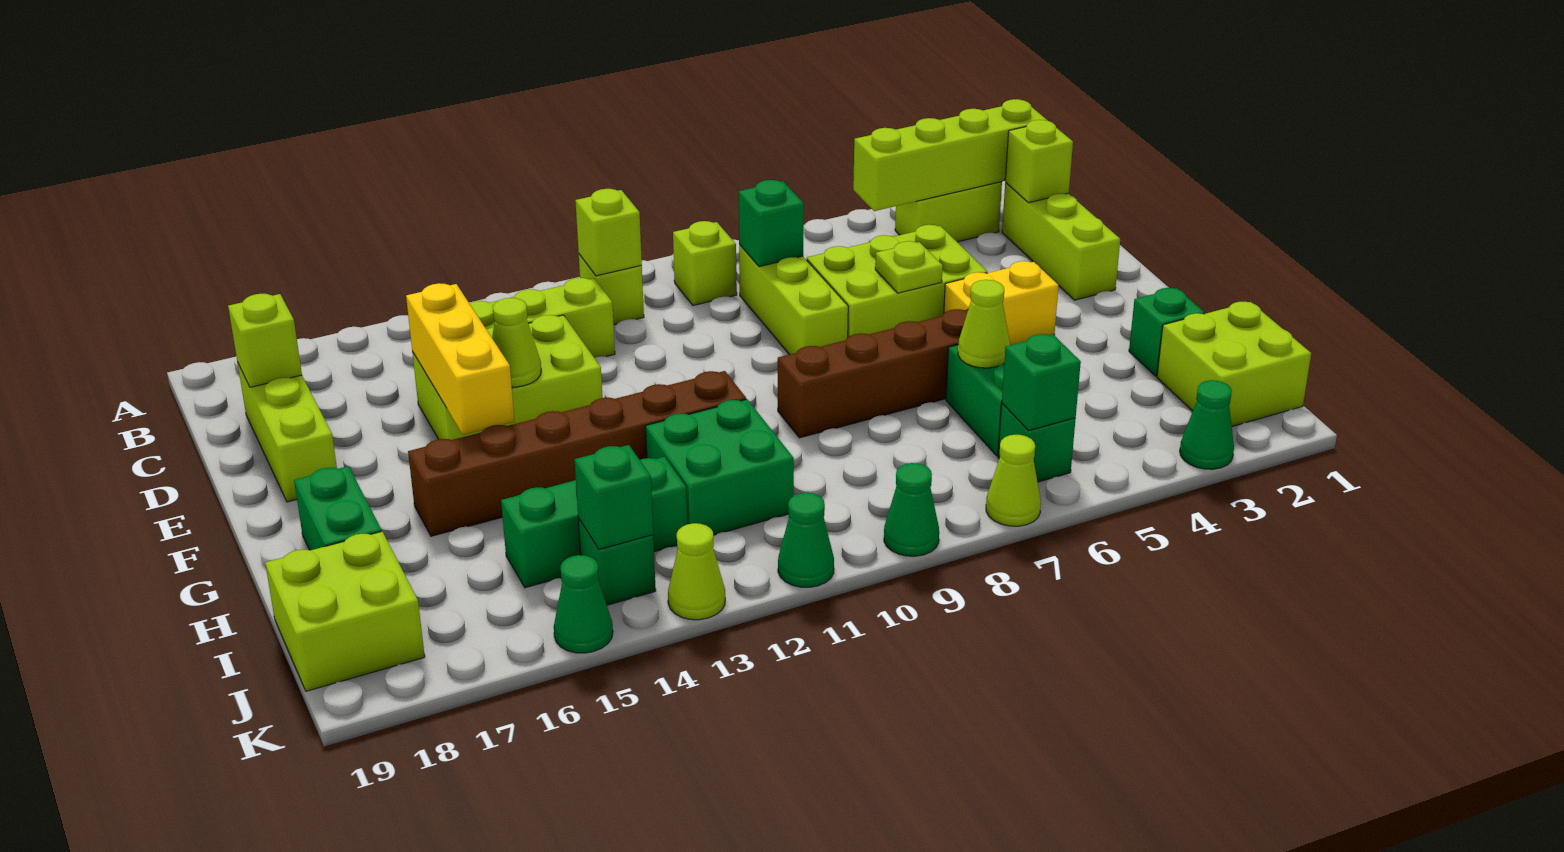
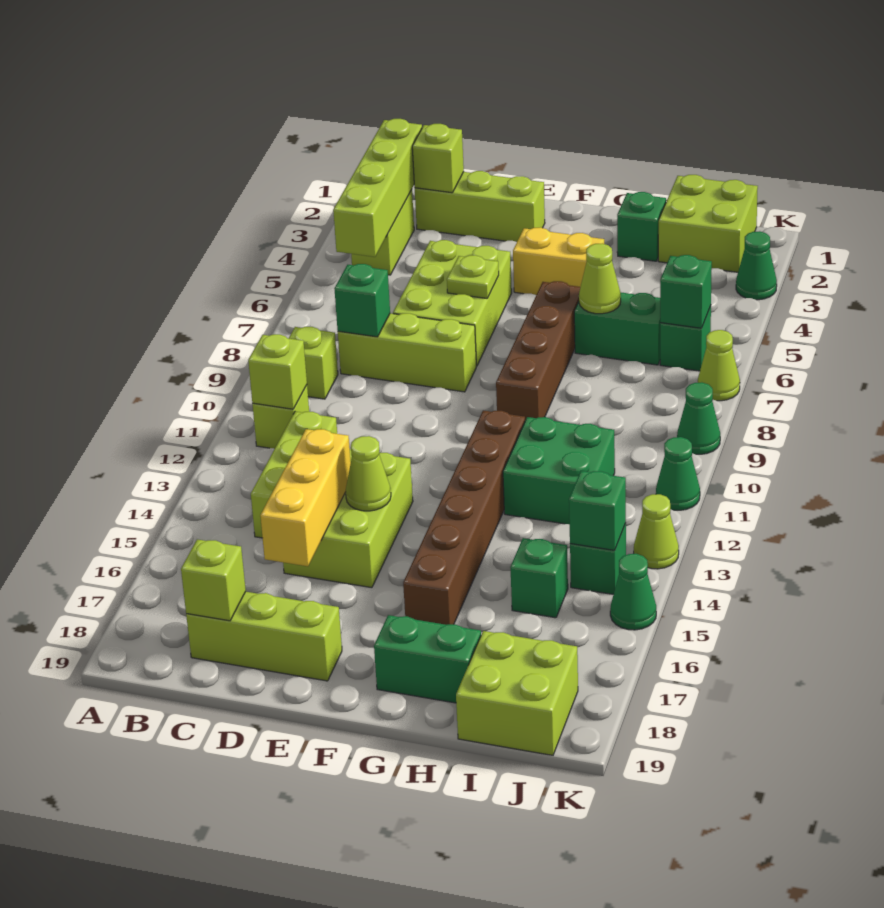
yellow 1x3 brick [406,283,515,435] -> yellow 1x3 brick turned to [260,429,351,566]
yellow 1x2 brick [944,261,1059,345] -> yellow 1x2 brick turned to [513,227,604,295]
green 1x3 brick [501,457,687,588] -> green 1x1 brick [510,538,568,618]

